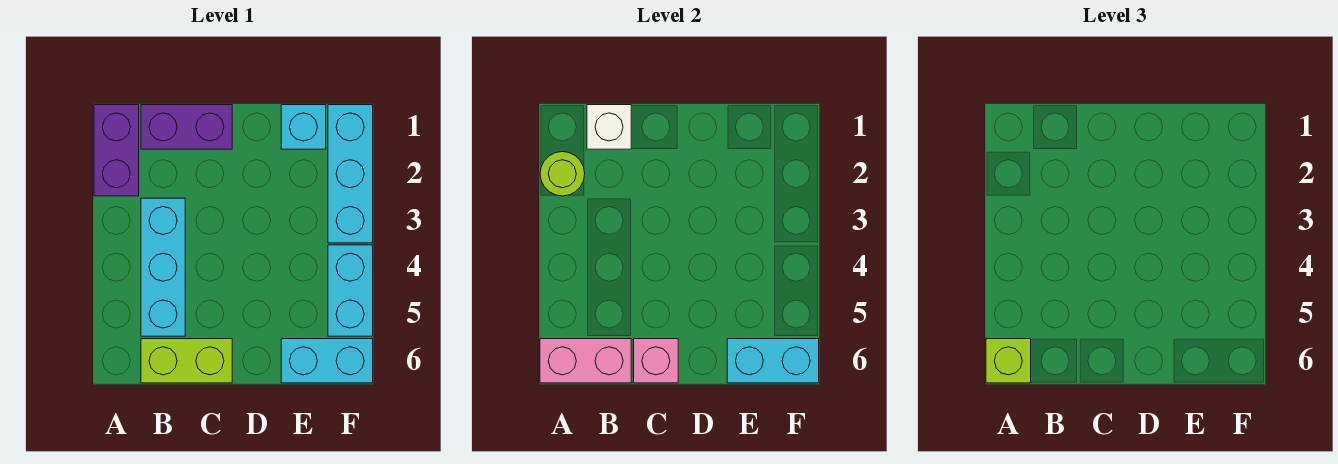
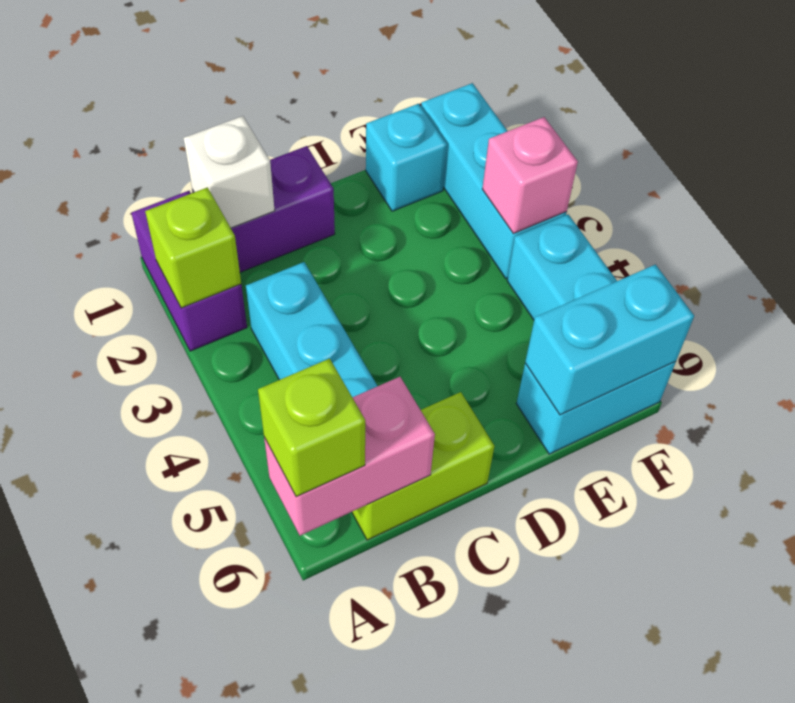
lime 1x1 round brick [540,152,585,196] -> lime 1x1 brick [145,187,241,308]
pink 1x1 brick [634,339,678,383] -> pink 1x1 brick moved to [482,117,578,234]

